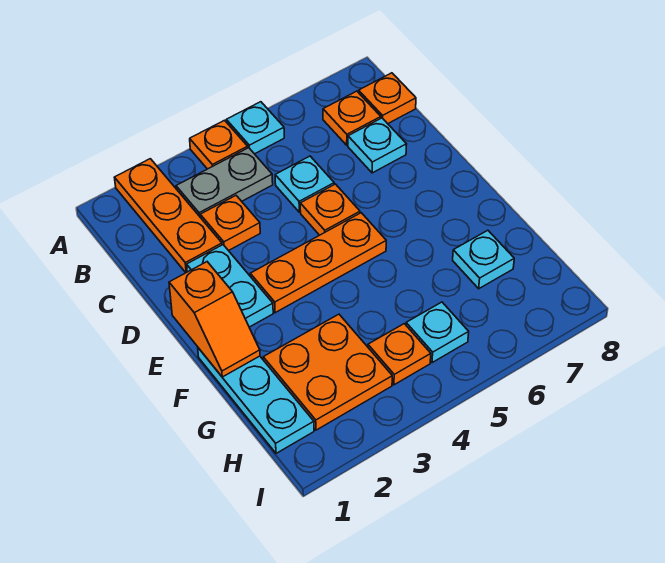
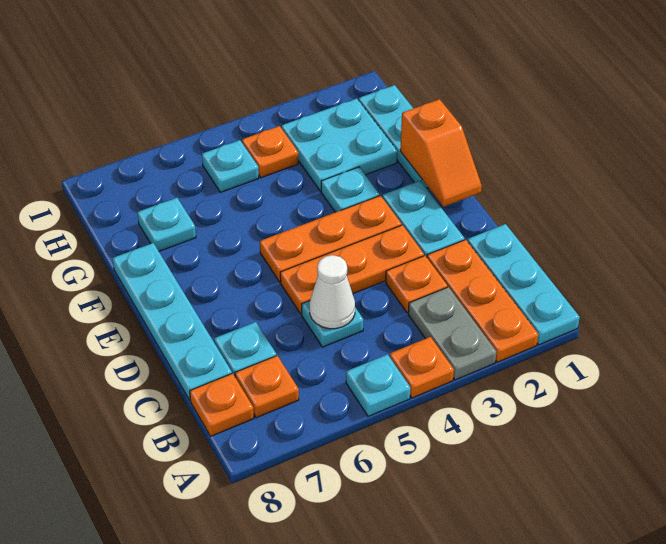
none -> cyan 1x3 plate [467,224,580,345]
grey 1x2 plate [176,148,273,216] -> grey 1x2 plate turned to [408,287,496,380]
none -> white 1x1 cone [310,255,355,329]
none -> cyan 1x4 plate [113,243,232,400]
orange 1x1 plate [300,184,360,235] -> orange 1x3 plate [280,225,424,314]
orange 1x2 slope [169,262,260,377] -> orange 1x2 slope turned to [400,99,482,207]
none -> cyan 1x1 plate [321,167,380,212]
orange 2x2 plate [263,314,392,430] -> cyan 2x2 plate [282,99,397,191]

